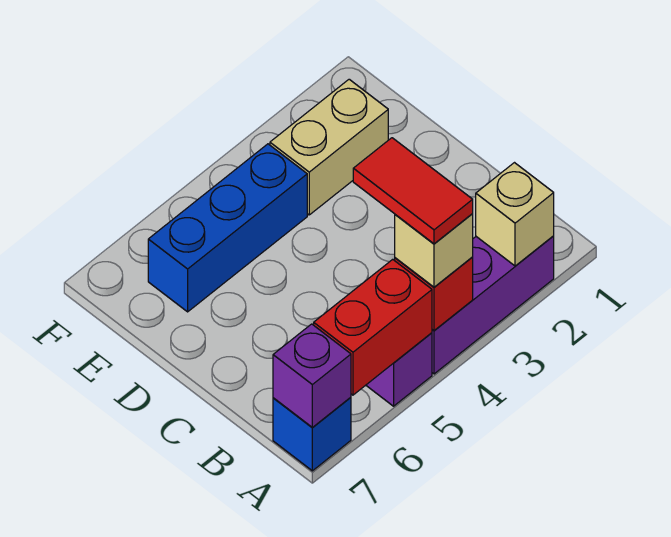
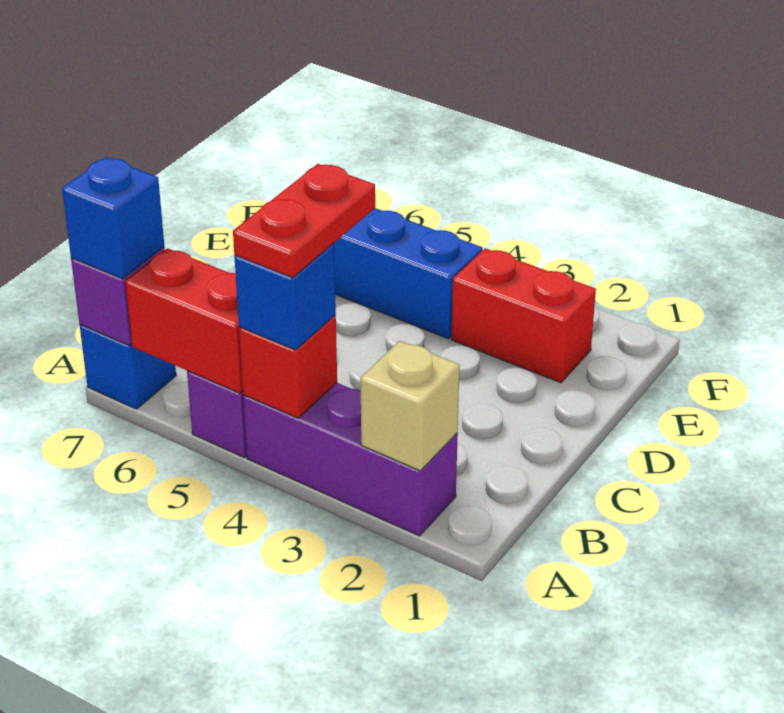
tan 1x1 brick [395,214,473,287] -> blue 1x1 brick [234,243,336,350]
red 1x2 tile [353,138,473,244] -> red 1x2 plate [233,164,375,278]
none -> blue 1x1 brick [62,158,164,279]
tan 1x2 brick [270,79,388,215] -> red 1x2 brick [451,248,596,383]

